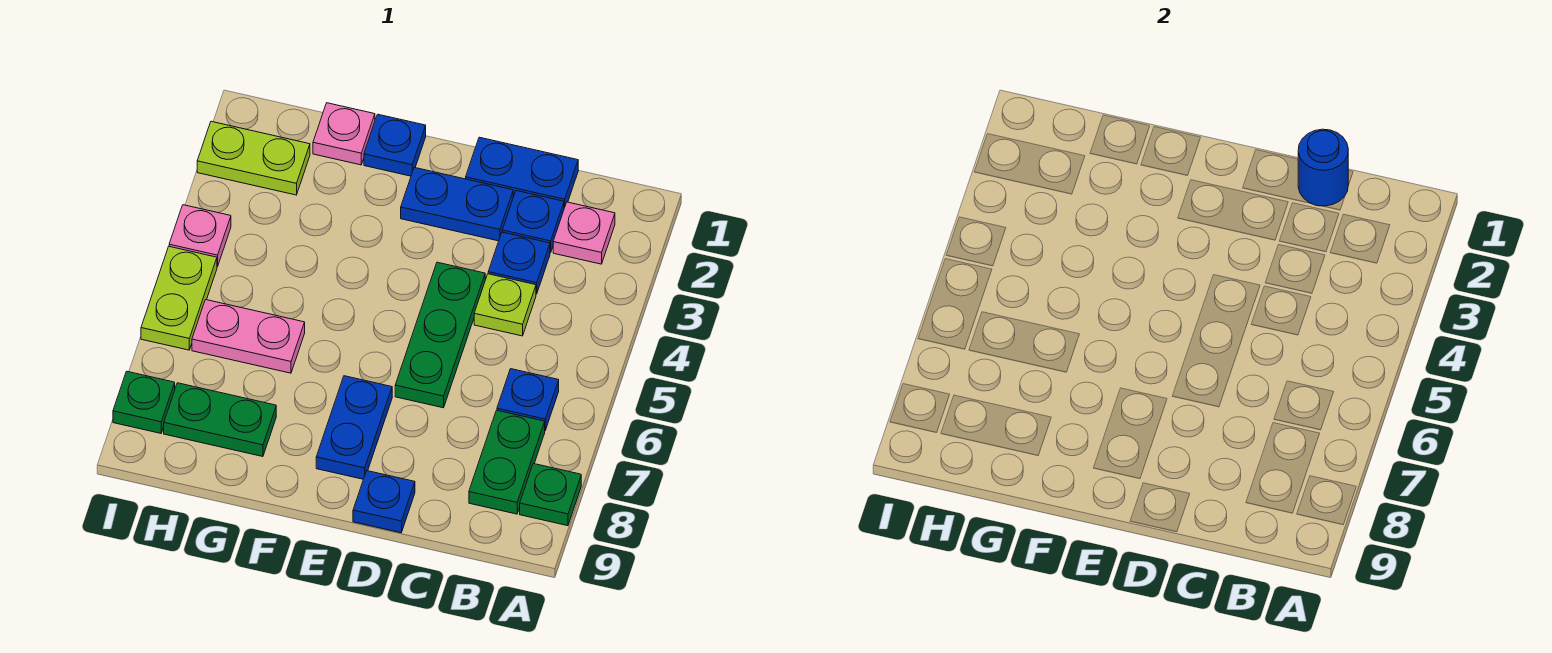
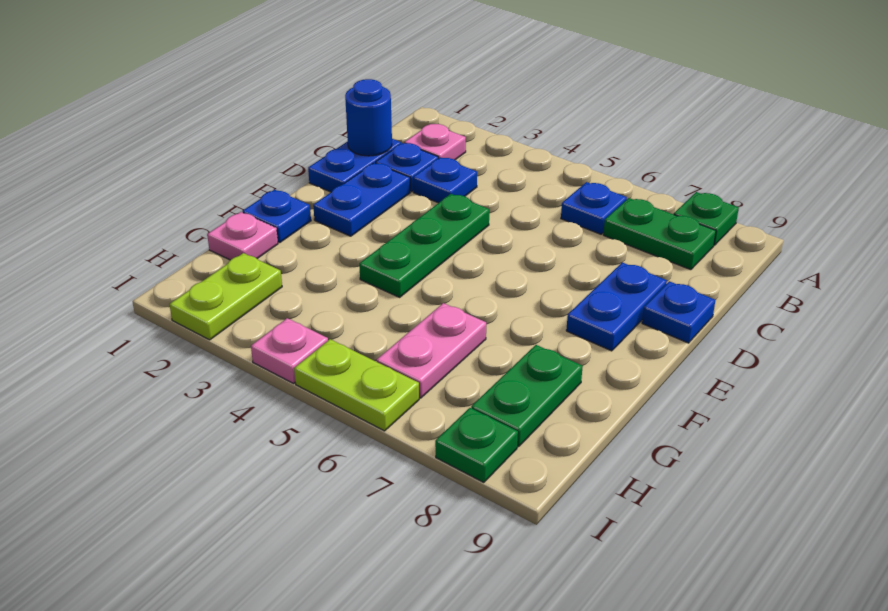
lime 1x1 plate [474,274,536,336] -> none
green 1x3 plate [395,262,485,408] -> green 1x3 plate turned to [359,194,489,297]
blue 1x2 plate [316,376,392,479] -> blue 1x2 plate turned to [566,262,667,351]

